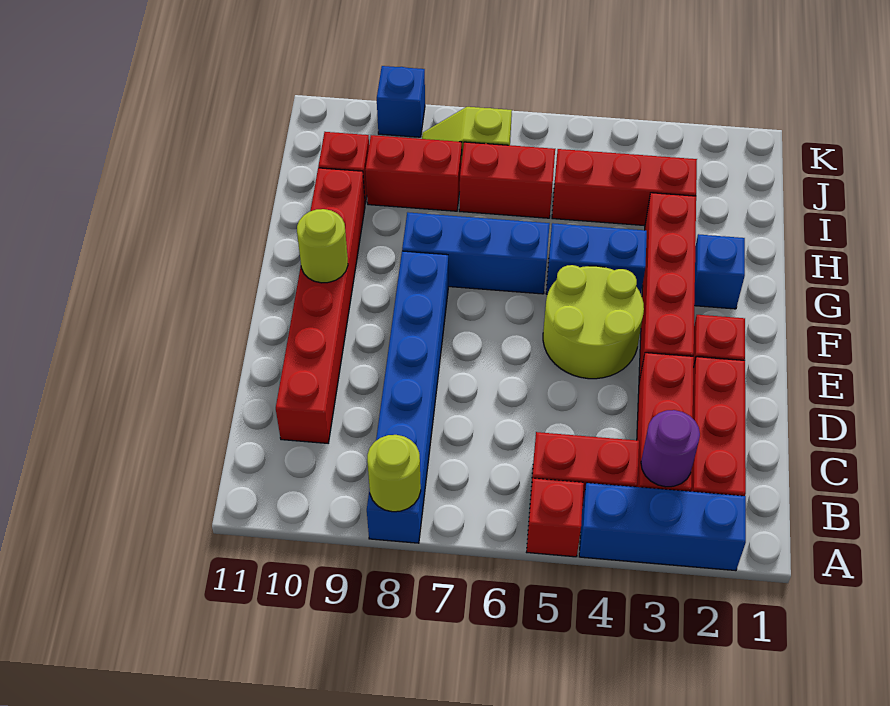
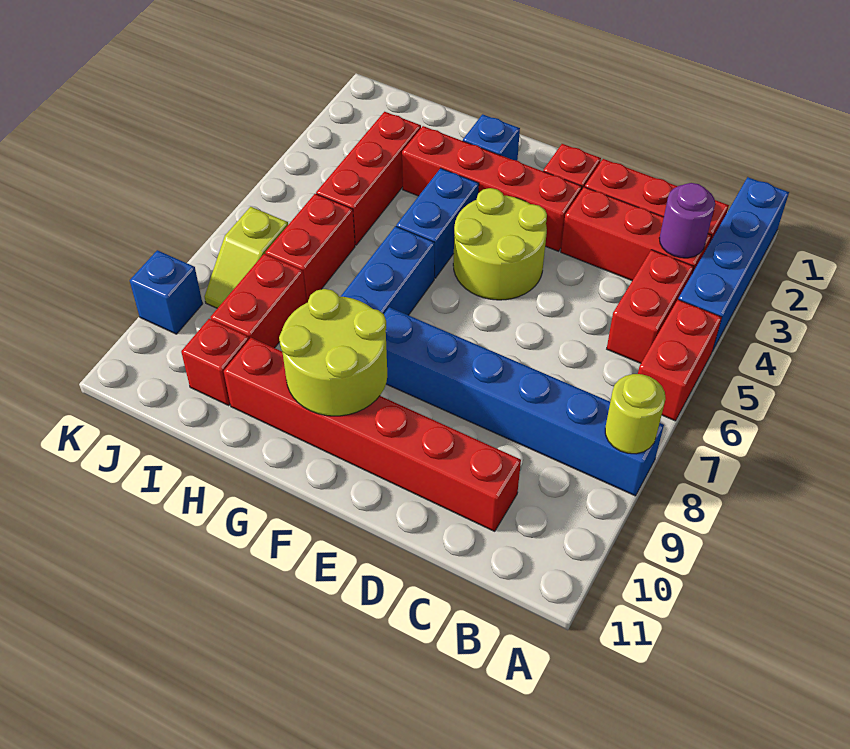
blue 1x3 brick [579,483,746,571] -> blue 1x4 brick [678,177,789,352]
red 1x1 brick [527,478,584,557] -> red 1x2 brick [638,300,722,421]
lime 1x1 round brick [297,209,348,283] -> lime 2x2 round brick [279,289,387,416]

